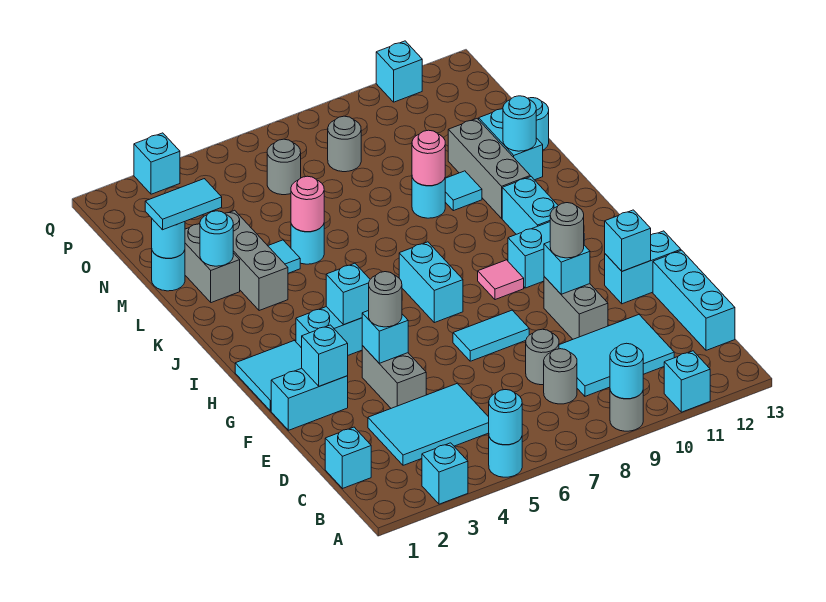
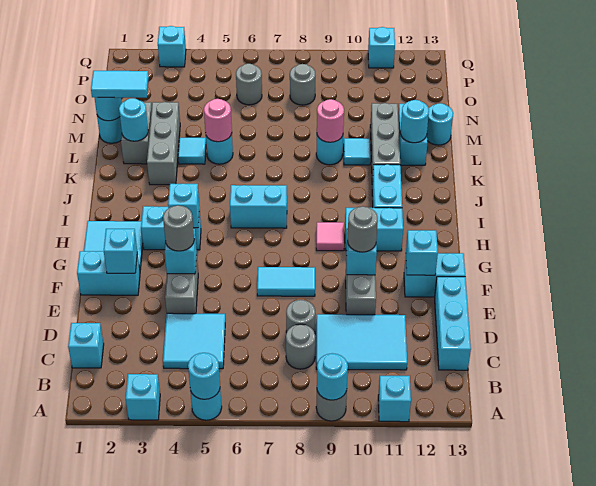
cyan 2x3 tile [368,383,489,465] -> cyan 2x2 tile [163,313,225,369]
cyan 1x2 brick [399,242,463,323] -> cyan 1x2 brick turned to [230,185,287,228]

